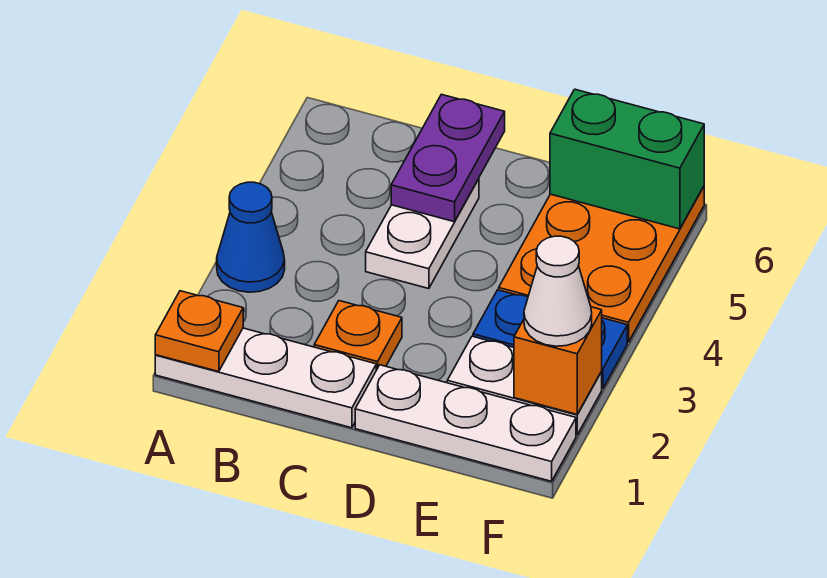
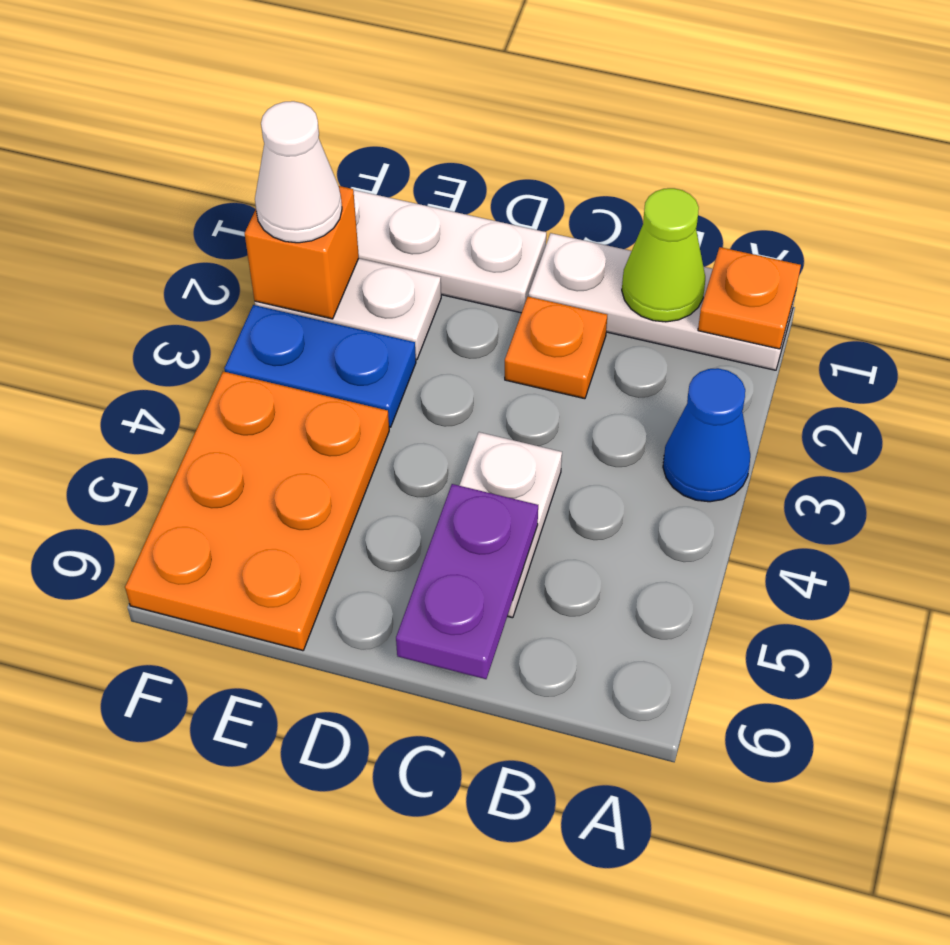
none -> lime 1x1 cone [622,188,705,322]
green 1x2 brick [550,89,704,229] -> none

